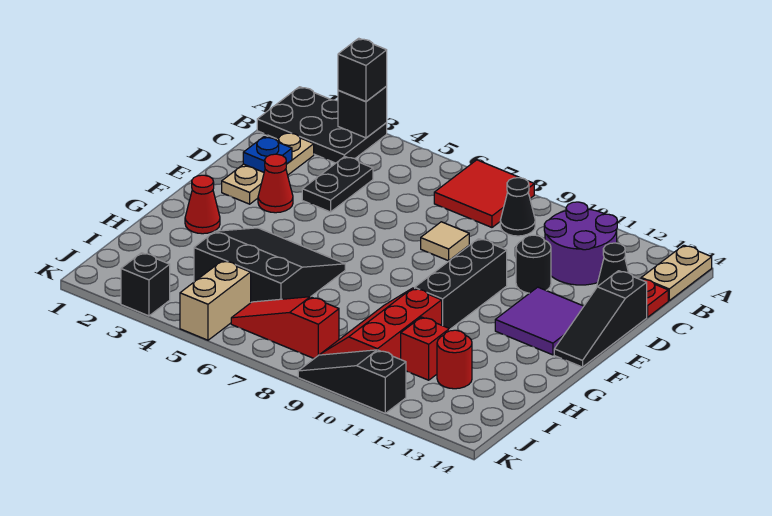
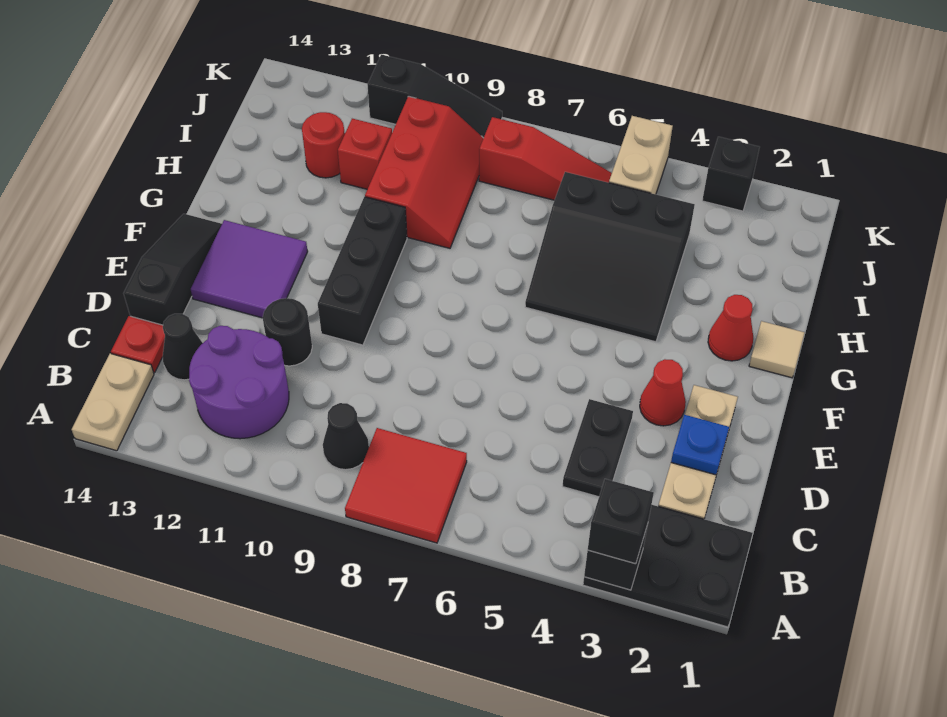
tan 1x1 tile [421,222,469,261] -> tan 1x1 tile moved to [749,321,805,378]

